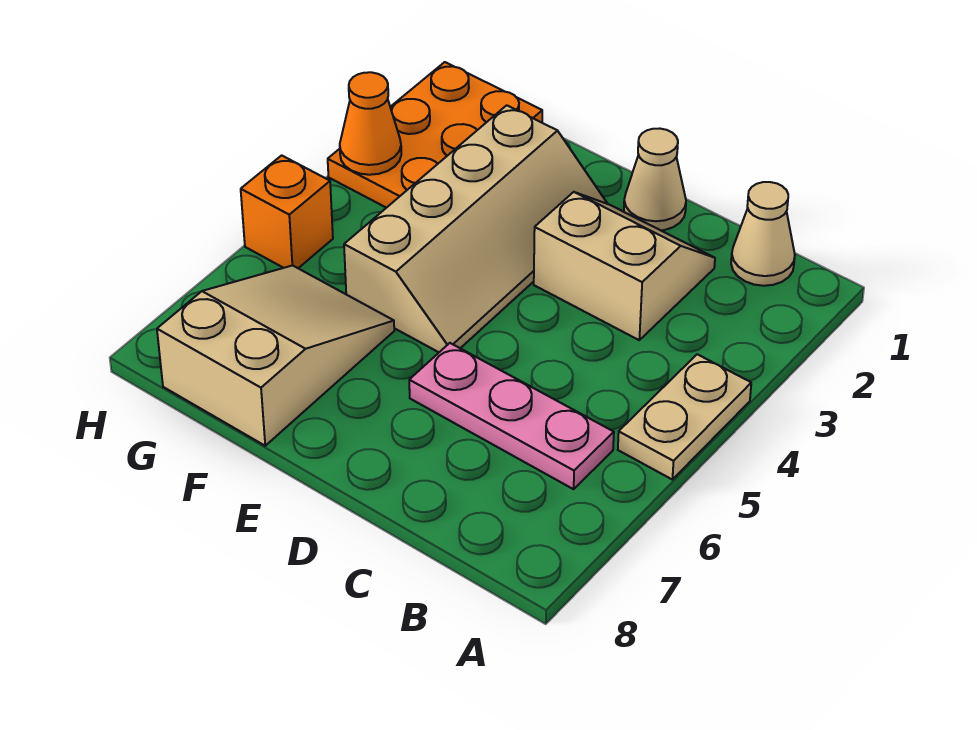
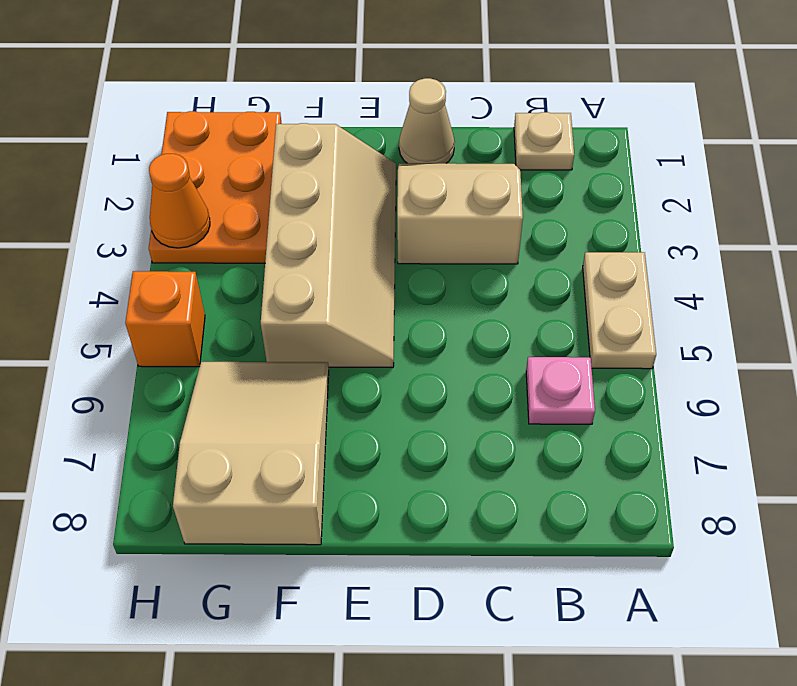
tan 1x1 cone [731,182,795,286] -> tan 1x1 plate [514,112,574,170]
pink 1x3 plate [409,343,614,489] -> pink 1x1 plate [526,357,595,424]

